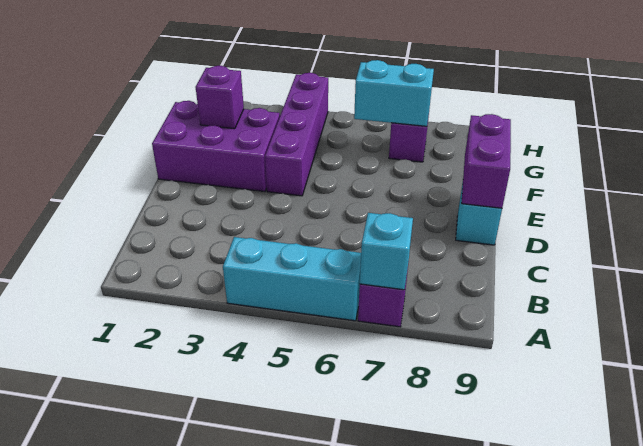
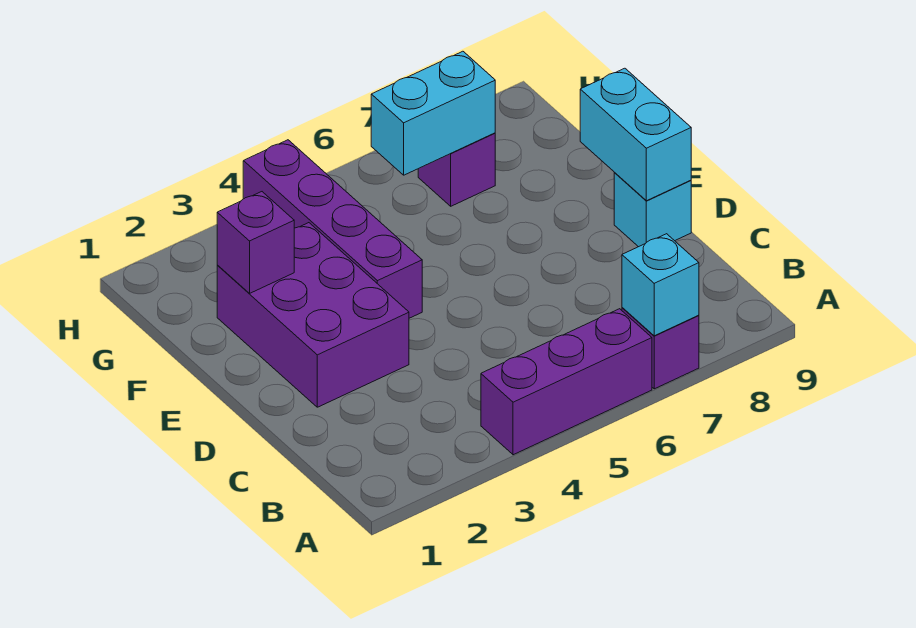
cyan 1x3 brick [223,237,361,321] -> purple 1x3 brick [481,309,652,455]
purple 1x2 brick [461,114,511,208] -> cyan 1x2 brick [580,68,691,201]
purple 2x3 brick [152,101,280,192] -> purple 2x3 brick turned to [217,223,409,407]

